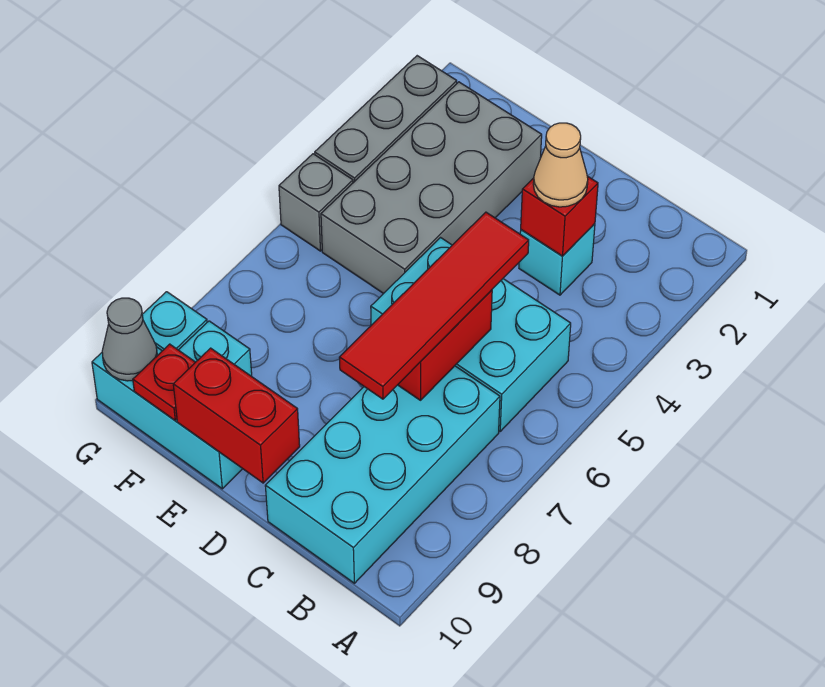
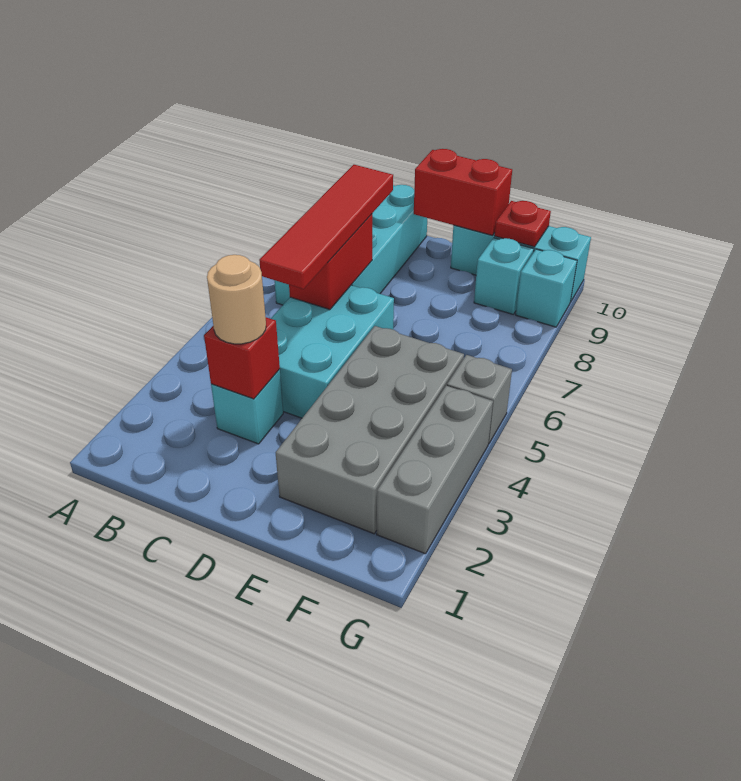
cyan 2x3 brick [371,238,571,431] -> cyan 2x3 brick turned to [271,285,394,418]
tan 1x1 cone [533,123,588,207] -> tan 1x1 round brick [207,255,266,344]
grey 1x1 cone [102,298,157,381] -> none

